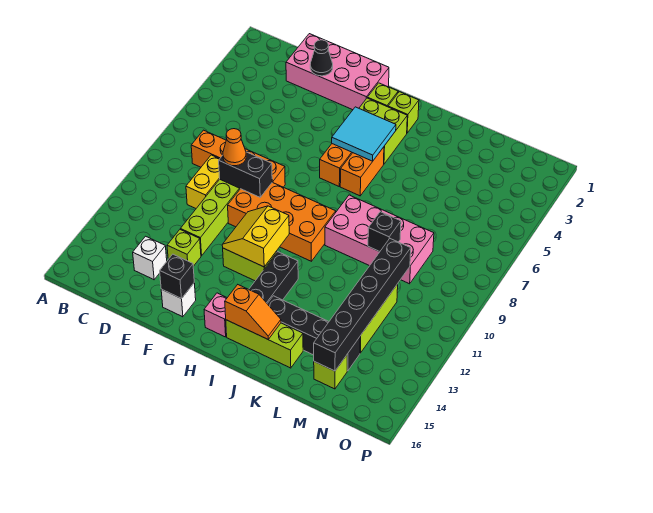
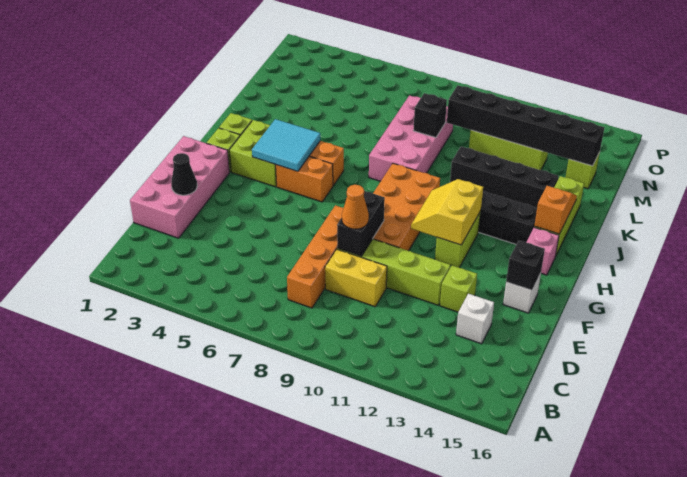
yellow 2x2 slope [222,206,289,267] -> yellow 2x2 slope turned to [411,179,483,245]
black 1x4 brick [267,296,360,371] -> black 1x4 brick turned to [450,146,559,208]

